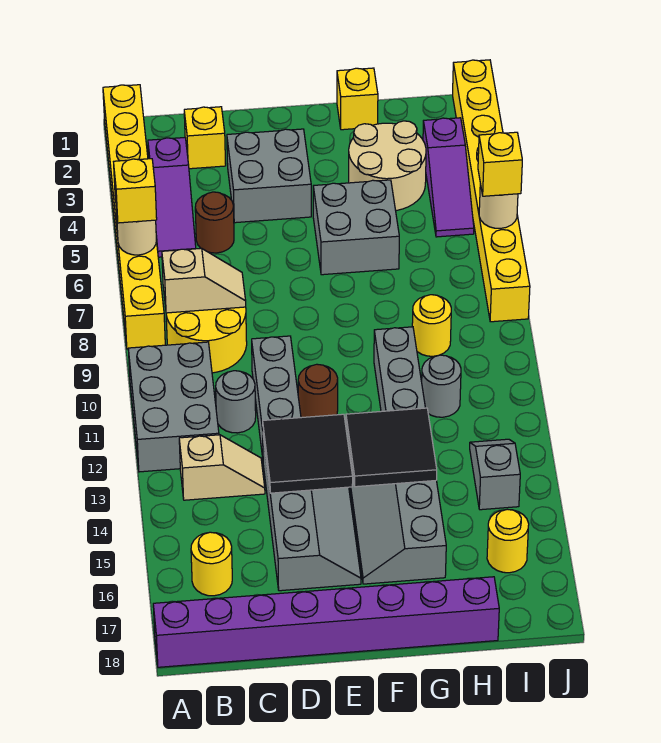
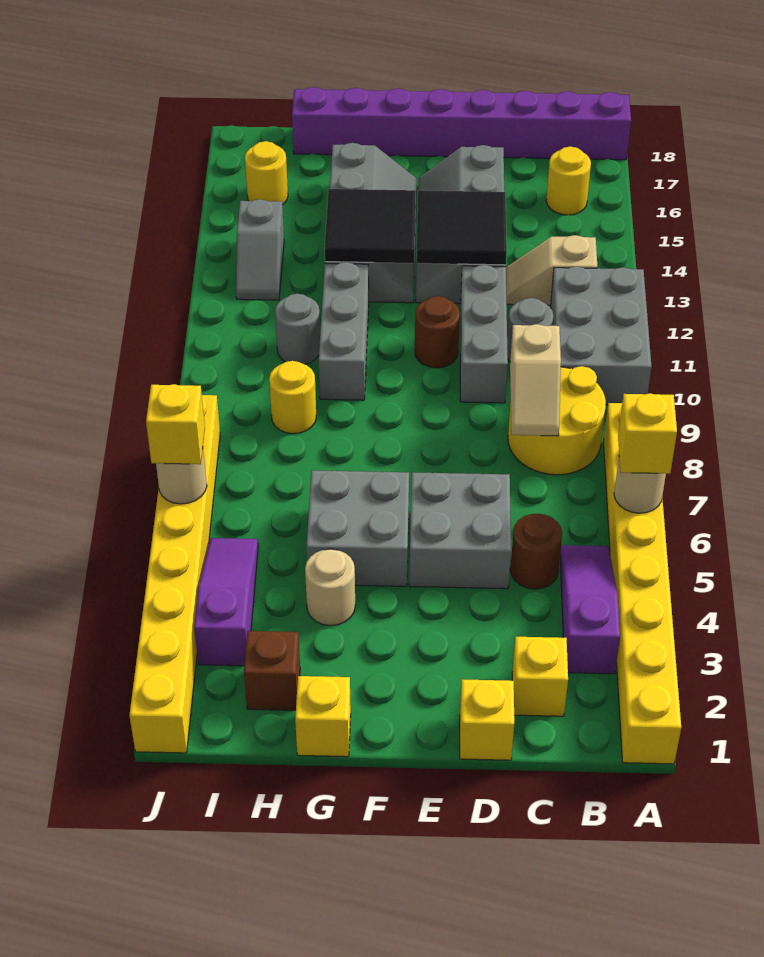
tan 1x2 slope [162,248,246,313] -> tan 1x2 slope turned to [510,324,561,436]
none -> yellow 1x1 brick [460,679,514,760]
grey 2x2 brick [227,129,311,223] -> grey 2x2 brick moved to [409,472,511,589]
tan 2x2 round brick [349,121,426,211] -> tan 1x1 round brick [305,549,355,626]
none -> brown 1x1 brick [244,631,300,710]

